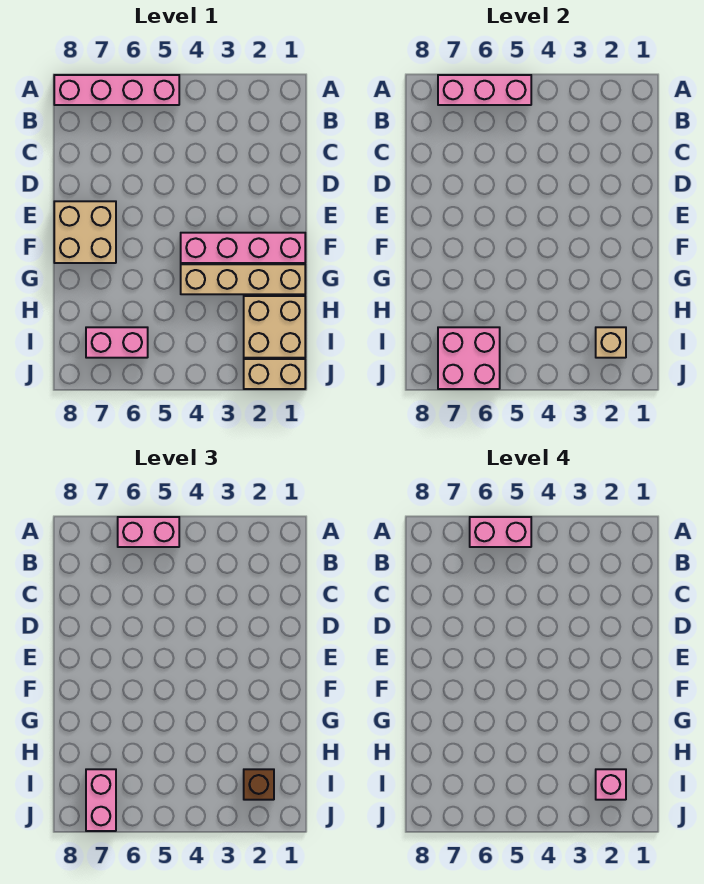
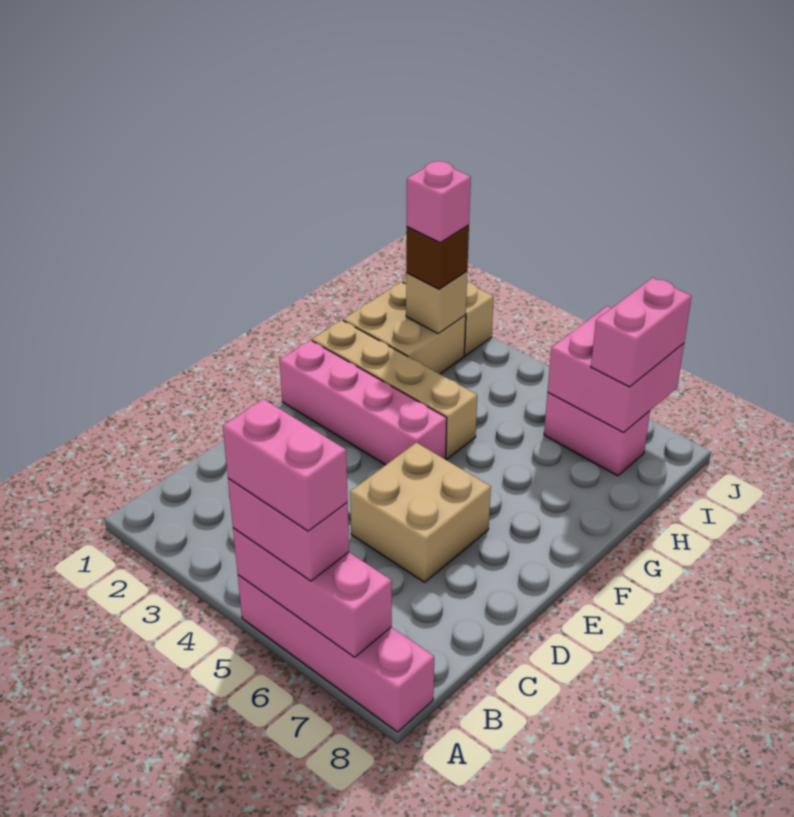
tan 2x2 brick [54,201,116,263] -> tan 2x2 brick moved to [350,443,491,582]

